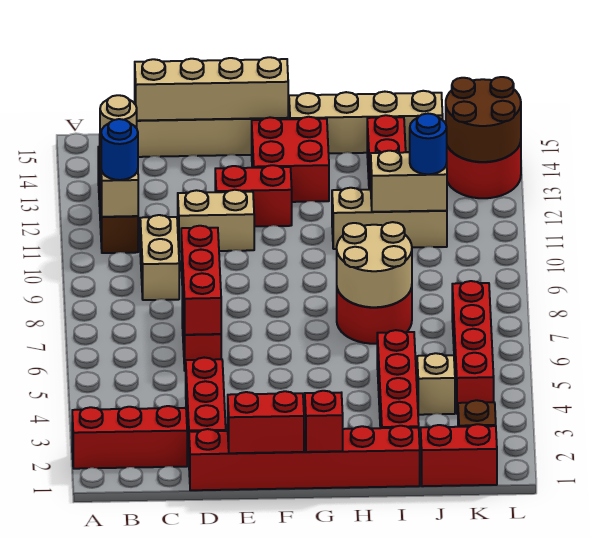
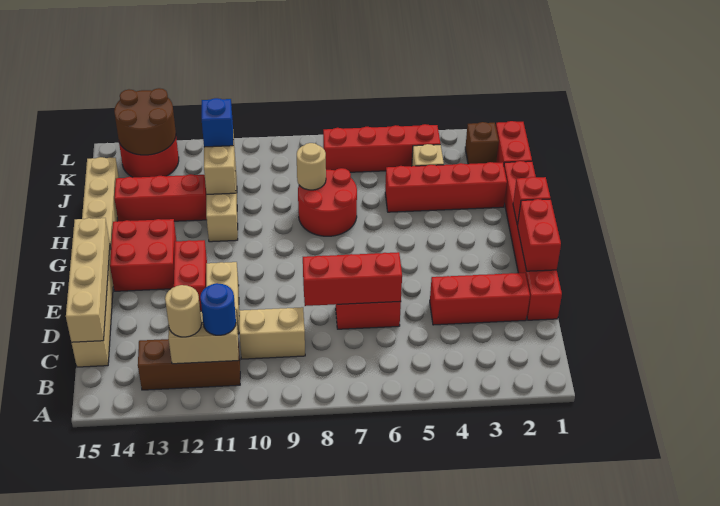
red 1x3 brick [72,406,187,469] -> none
tan 2x2 round brick [337,222,412,307] -> tan 1x1 round brick [297,143,326,190]
blue 1x1 round brick [410,114,447,174] -> blue 1x1 brick [202,98,233,147]

